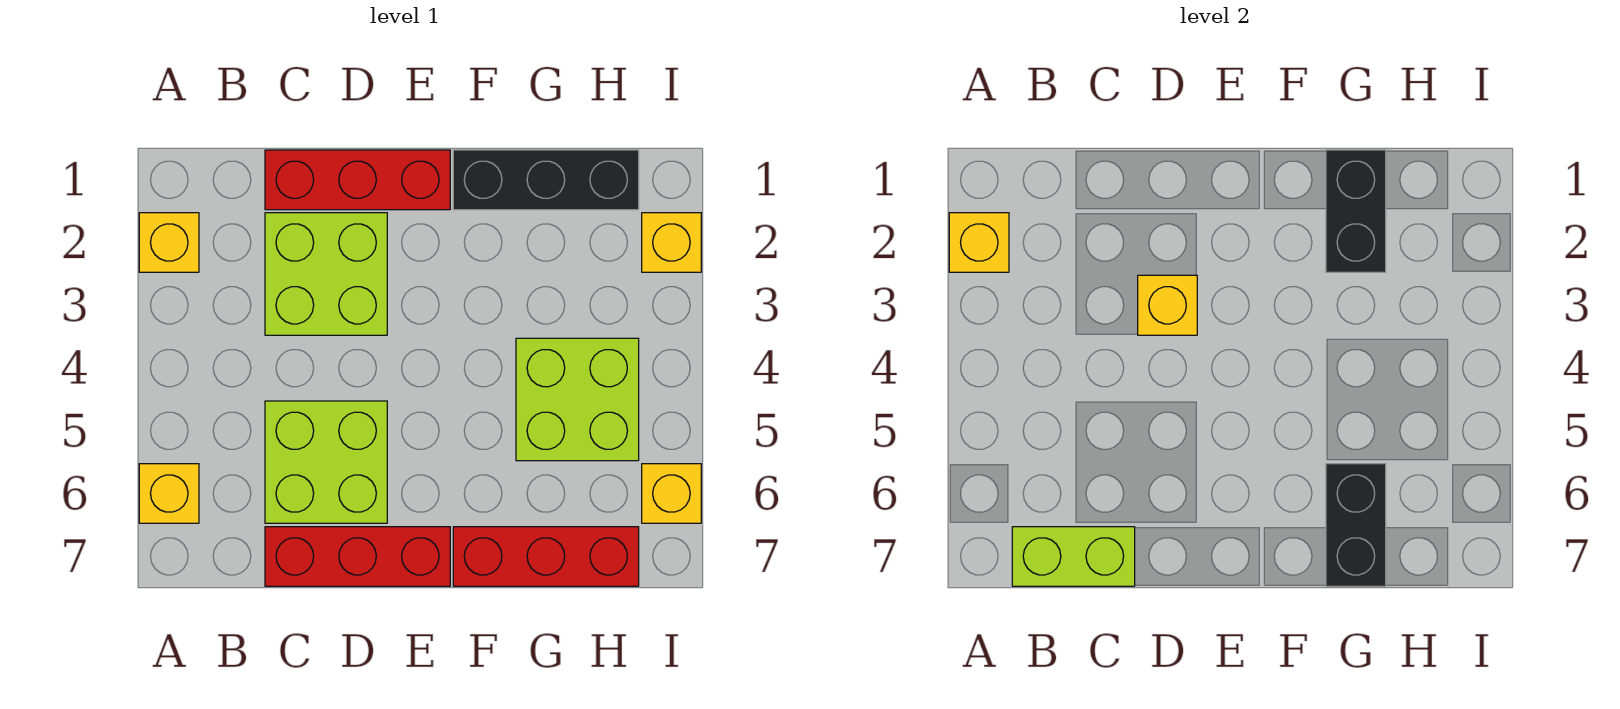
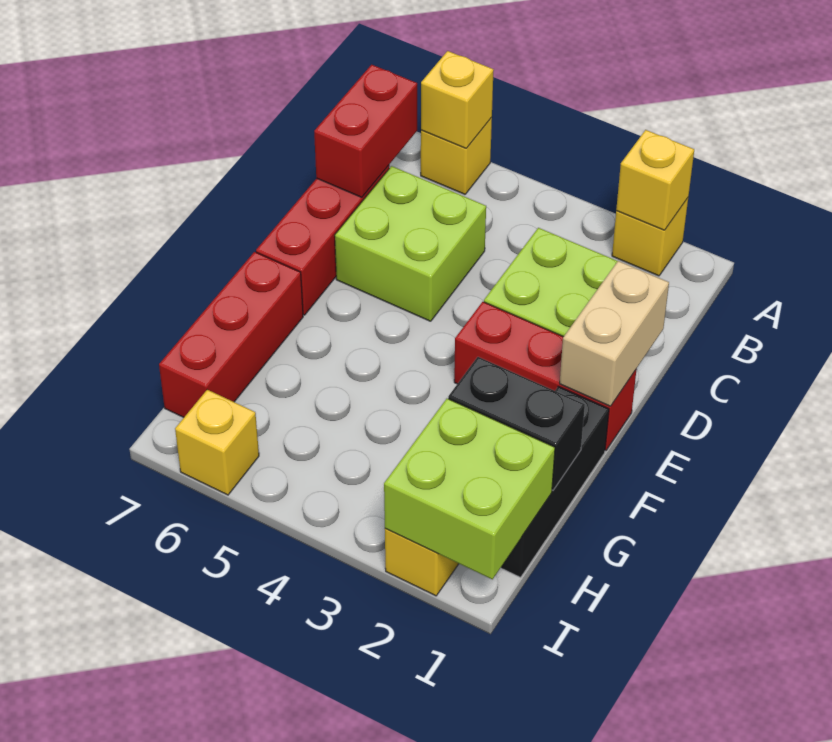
lime 1x2 brick [1012,527,1135,586] -> red 1x2 brick [314,65,417,197]
red 1x3 brick [265,150,450,210] -> red 1x3 brick turned to [454,302,637,451]
none -> tan 1x2 brick [560,261,669,406]
yellow 1x1 brick [1138,275,1197,335] -> yellow 1x1 brick moved to [421,51,494,148]
lime 2x2 brick [516,338,639,461] -> lime 2x2 brick moved to [384,399,555,579]
black 1x2 brick [1326,464,1386,586] -> none

